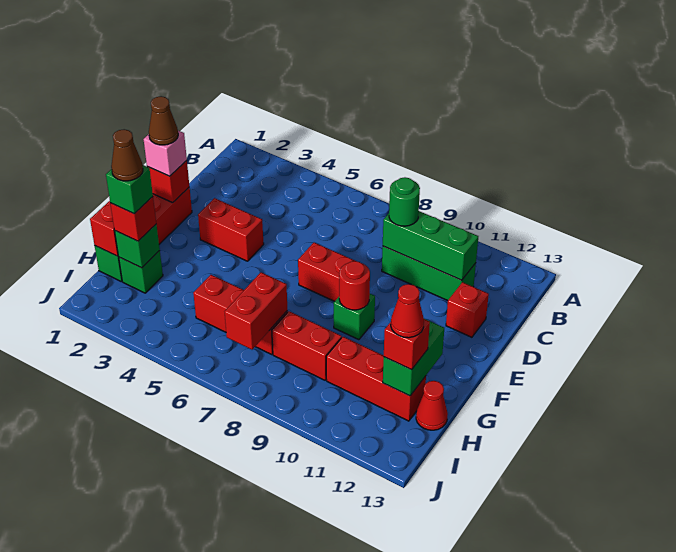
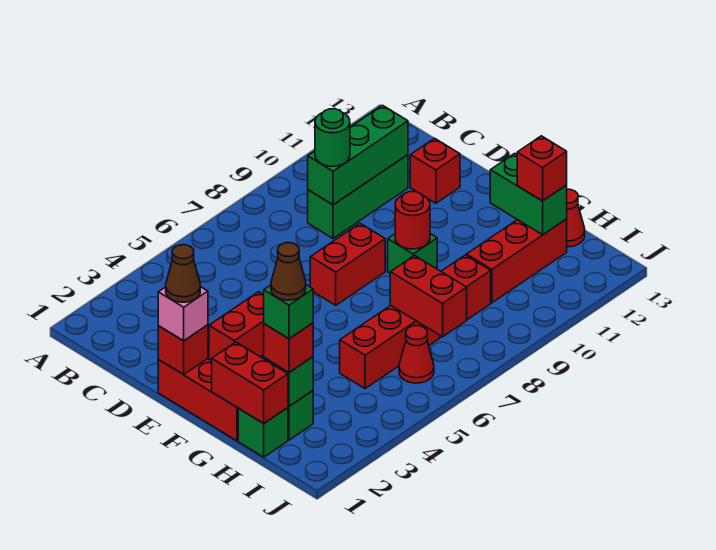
red 1x1 cone [391,284,424,338] -> red 1x1 cone moved to [399,326,434,383]

